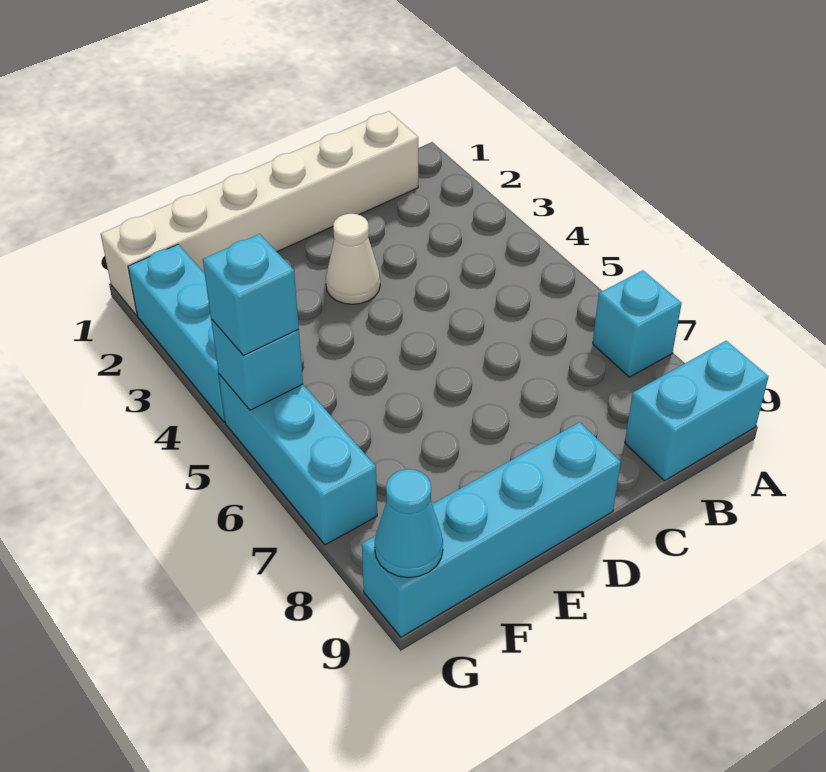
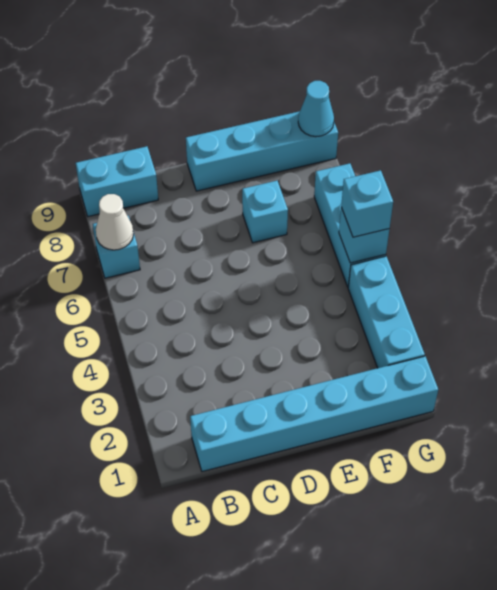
white 1x6 brick [101,111,418,315] -> cyan 1x6 brick [190,356,438,472]
white 1x1 cone [326,214,380,304] -> white 1x1 cone moved to [96,194,133,250]
none -> cyan 1x1 brick [242,181,288,243]

